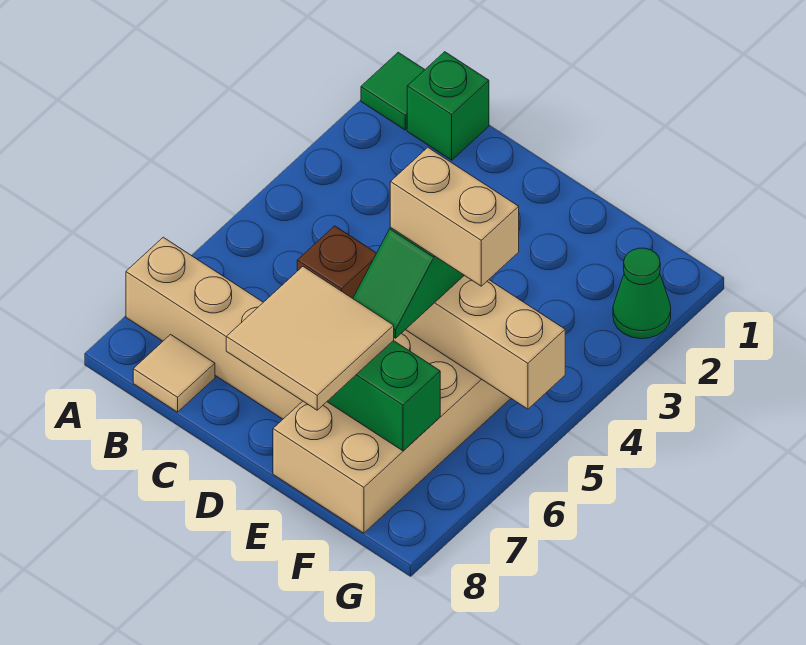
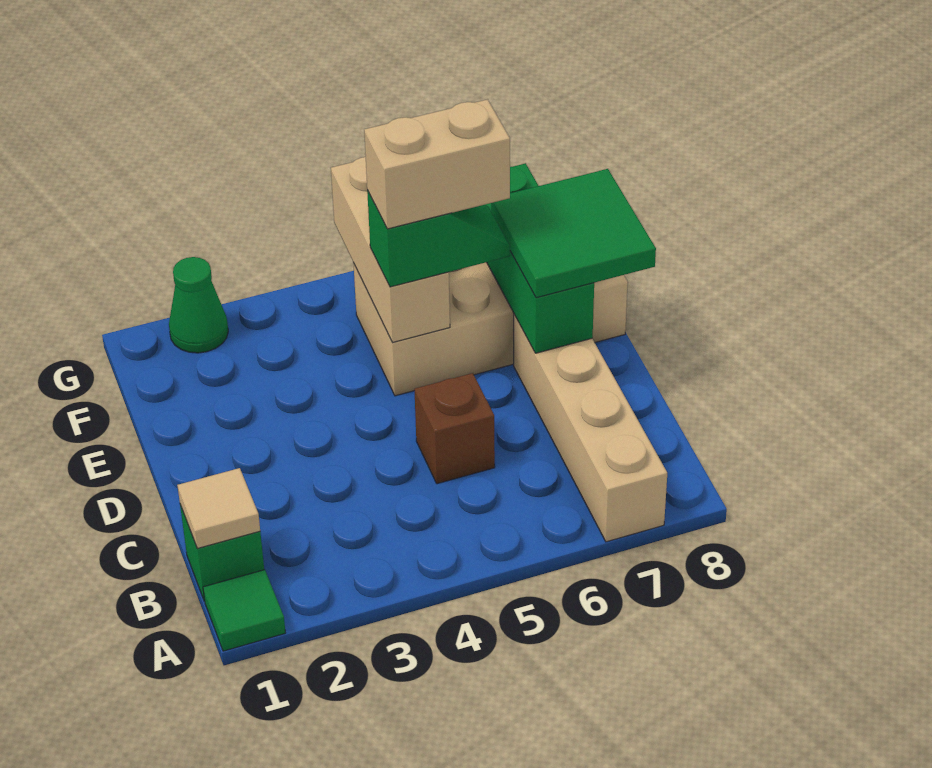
tan 1x1 tile [133,335,215,412] -> tan 1x1 tile moved to [177,468,260,548]
tan 2x2 tile [226,267,394,410] -> green 2x2 tile [491,169,656,298]
tan 1x2 brick [390,147,519,286] -> tan 1x2 brick turned to [364,99,510,229]

